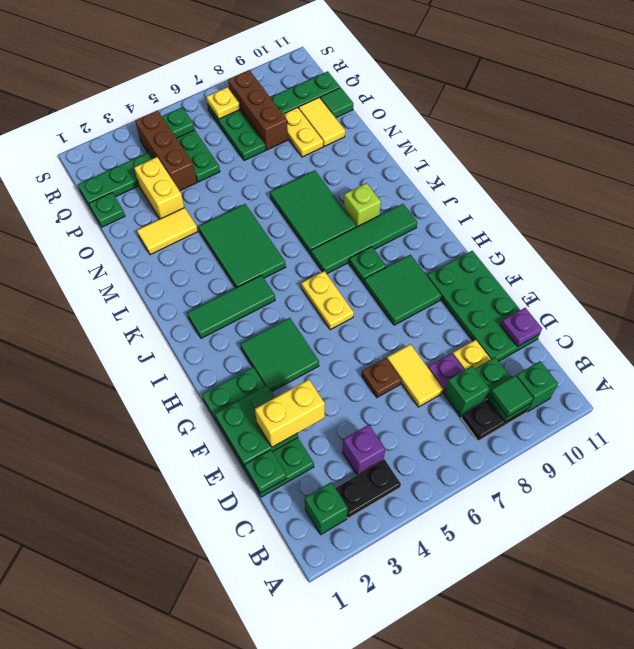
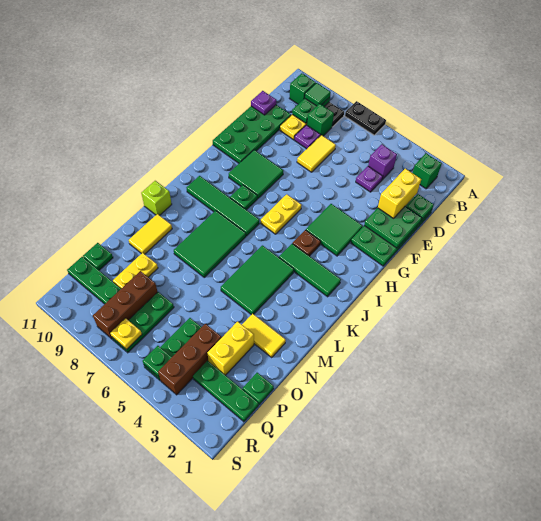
black 1x2 plate [336,459,401,518] -> black 1x2 plate moved to [345,101,386,135]
none -> purple 1x1 plate [356,166,383,192]
yellow 1x2 brick [255,380,325,447] -> yellow 1x2 brick turned to [378,169,421,218]
brown 1x1 plate [362,358,401,398] -> brown 1x1 plate moved to [293,230,321,256]
lime 1x1 brick [344,183,381,227] -> lime 1x1 brick moved to [141,181,172,215]
yellow 1x2 tile [299,98,345,146] -> yellow 1x2 tile moved to [129,214,172,254]
green 1x1 tile [320,88,353,118] -> green 1x1 plate [83,243,113,270]

